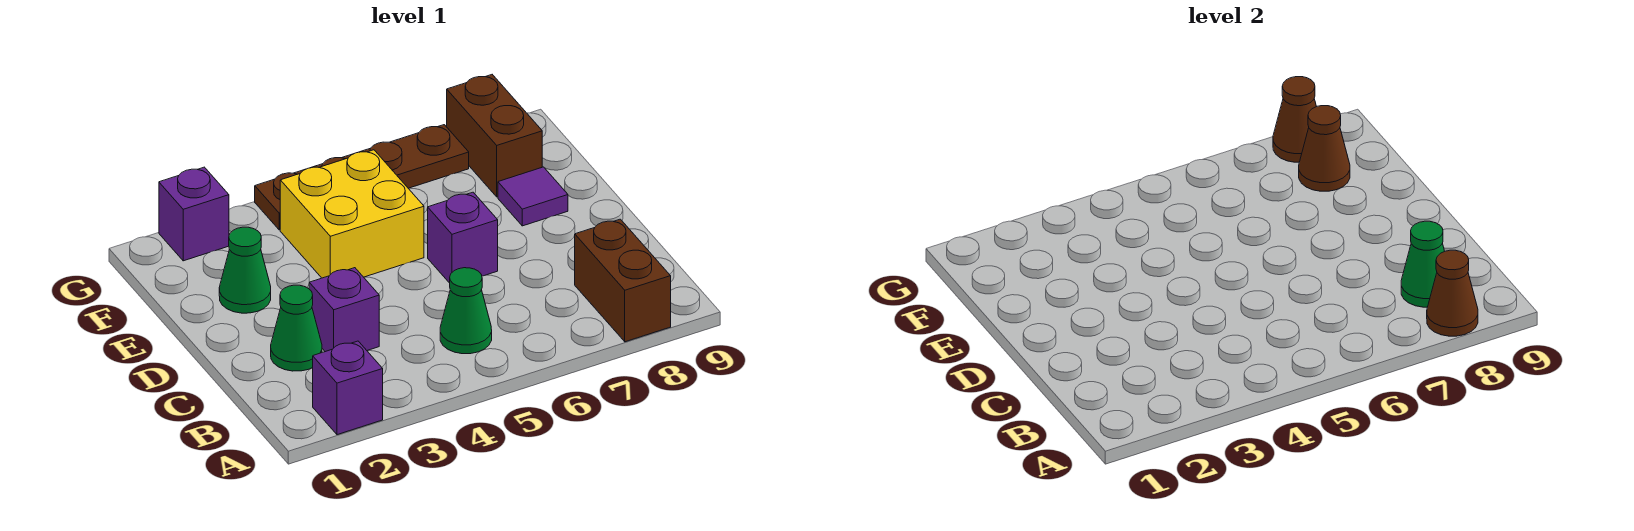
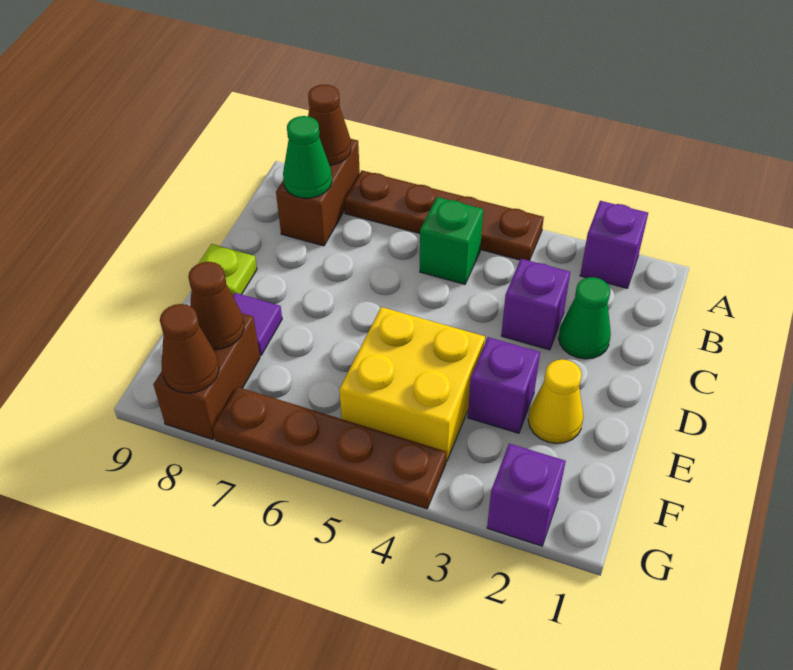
none -> brown 1x4 plate [344,171,544,261]
green 1x1 cone [440,268,492,354] -> green 1x1 brick [420,197,483,284]
purple 1x1 brick [428,192,498,283] -> purple 1x1 brick moved to [468,337,540,433]
none -> lime 1x1 plate [198,244,257,296]
green 1x1 cone [219,227,271,313] -> yellow 1x1 cone [528,359,583,444]

